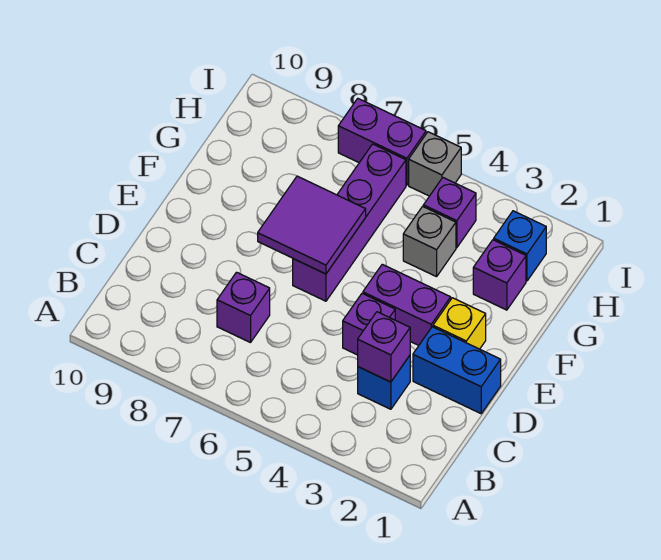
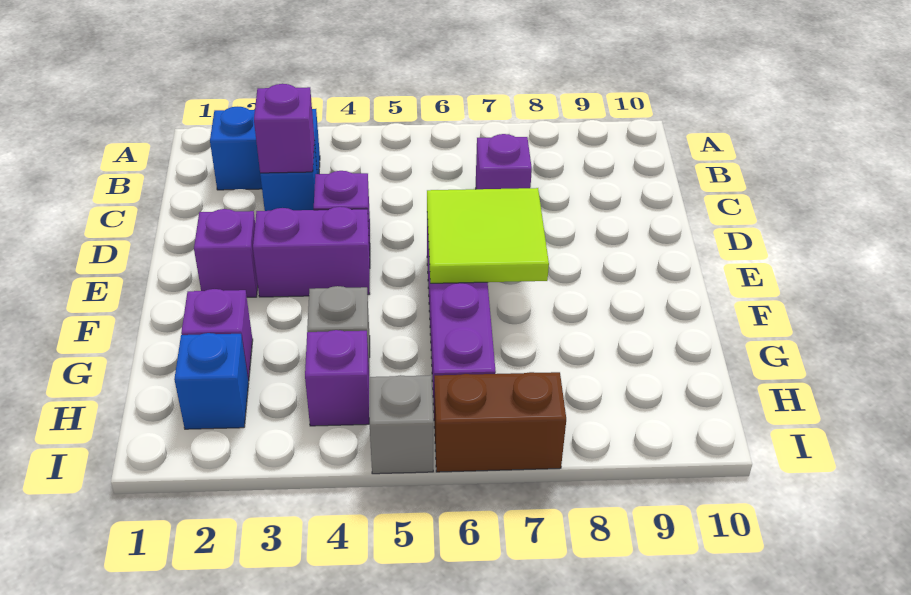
blue 1x2 brick [413,327,501,414] -> blue 1x2 brick moved to [210,107,320,190]
yellow 1x1 brick [433,298,486,349] -> purple 1x1 brick [194,209,258,297]
purple 2x2 tile [258,176,366,274] -> lime 2x2 tile [427,188,549,283]
purple 1x2 brick [338,99,426,185] -> brown 1x2 brick [434,372,566,472]

